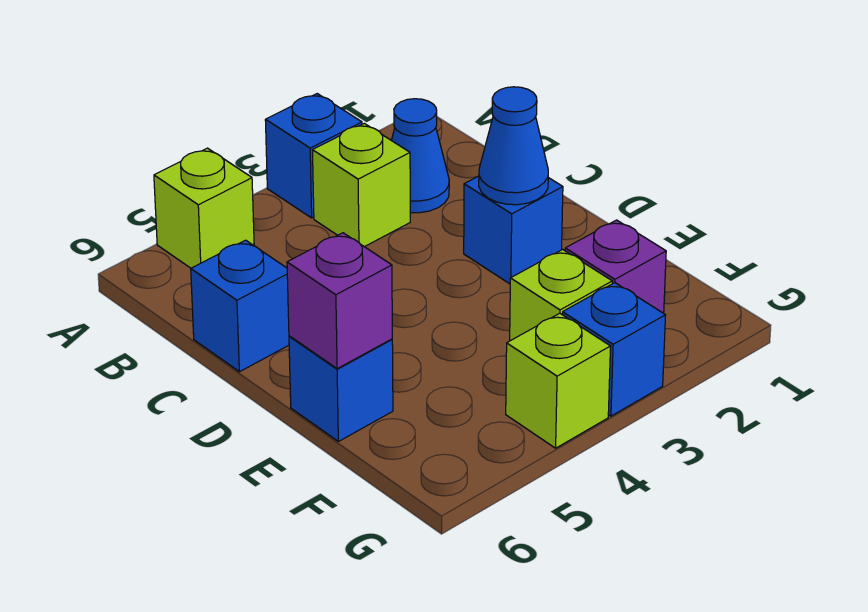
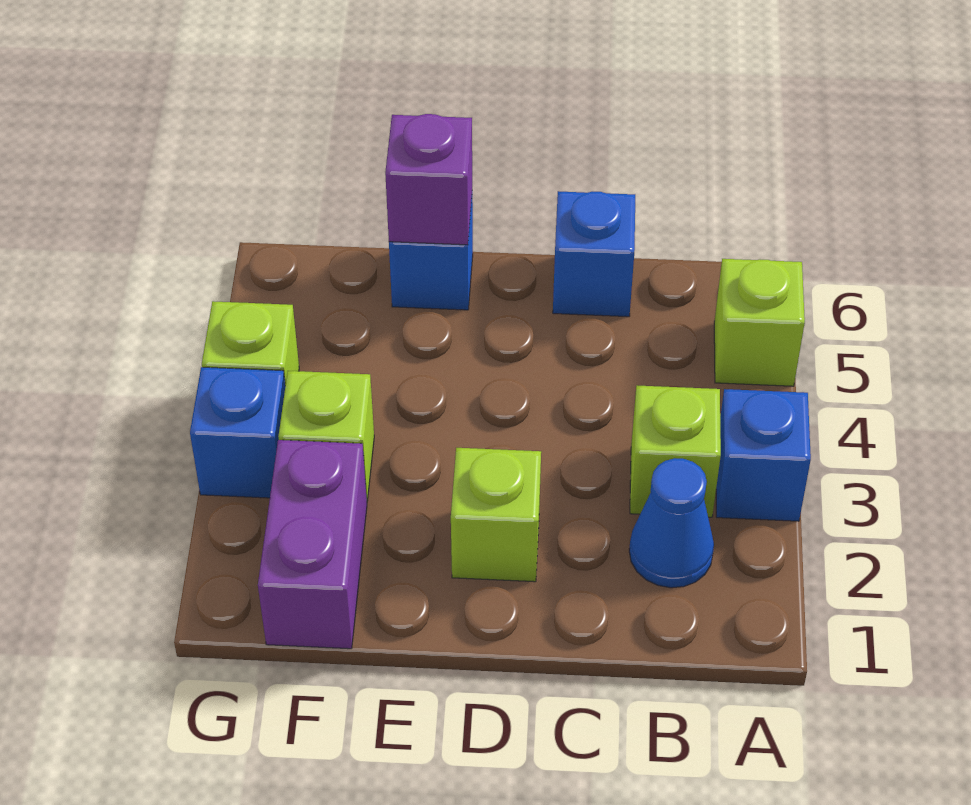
blue 1x1 brick [464,176,563,284] -> lime 1x1 brick [451,448,541,582]
blue 1x1 cone [479,87,548,205] -> none
purple 1x1 brick [565,220,666,313] -> purple 1x2 brick [258,440,367,649]

